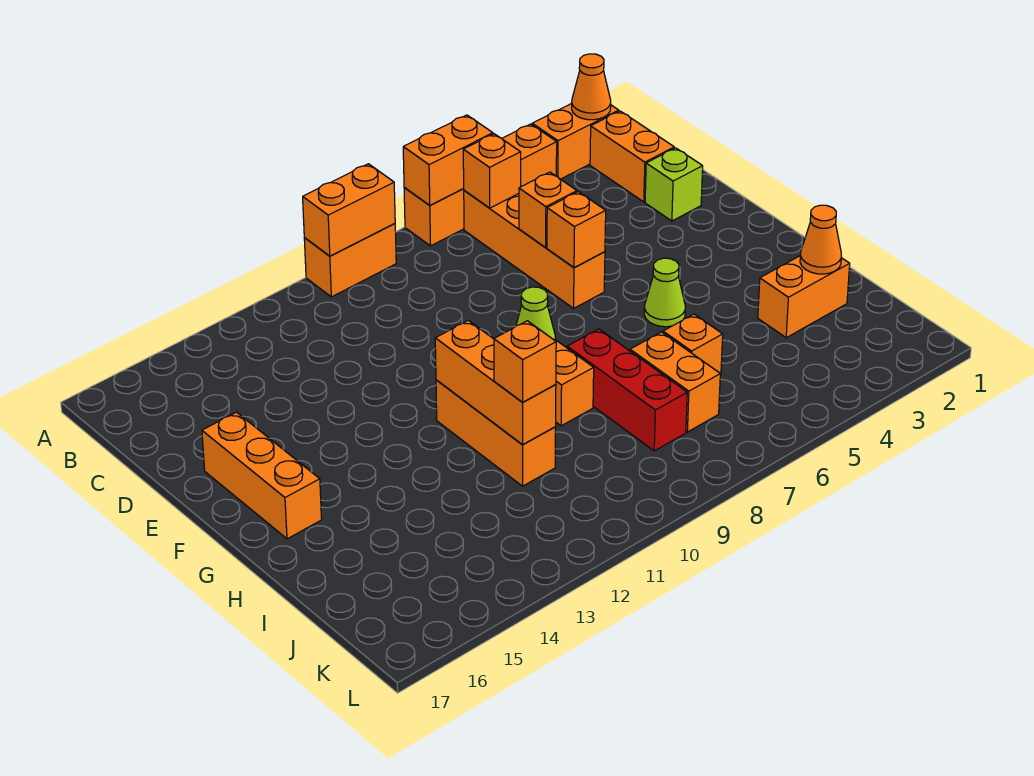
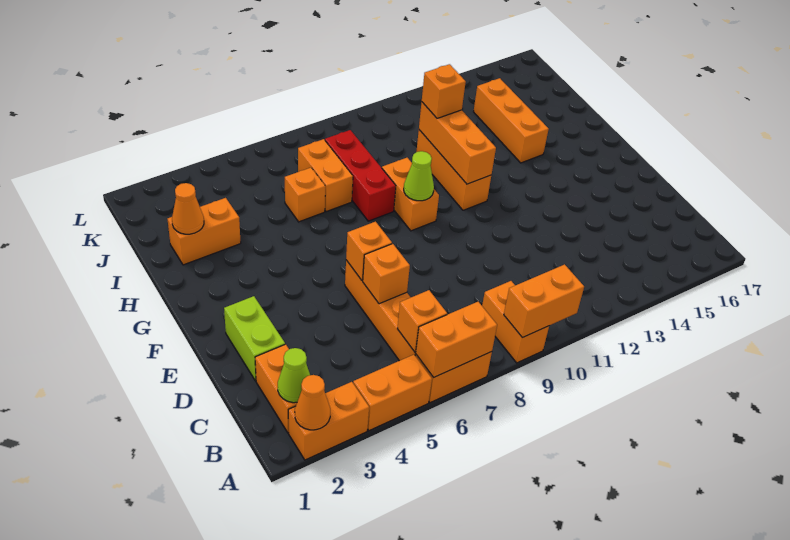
orange 1x2 brick [304,223,396,297] -> orange 1x2 brick turned to [482,281,549,363]
lime 1x1 brick [645,148,703,221] -> lime 1x2 brick [224,296,285,381]
orange 1x3 brick [202,412,322,539] -> orange 1x3 brick moved to [474,78,549,163]
lime 1x1 cone [644,258,685,327] -> lime 1x1 cone moved to [278,348,310,403]

